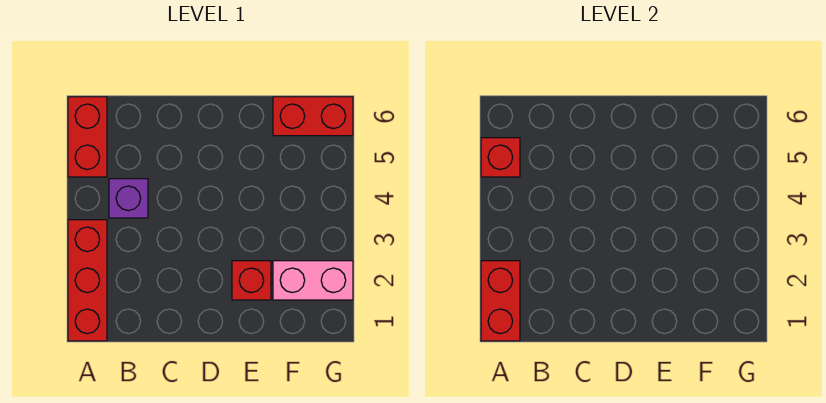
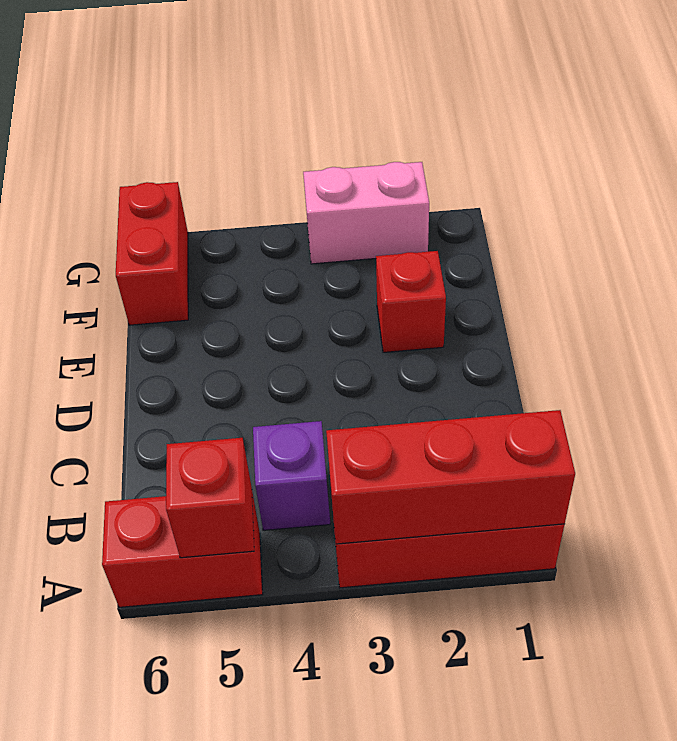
red 1x2 brick [481,261,520,341] -> red 1x3 brick [326,410,575,544]
pink 1x2 brick [273,261,353,300] -> pink 1x2 brick turned to [303,162,429,264]

